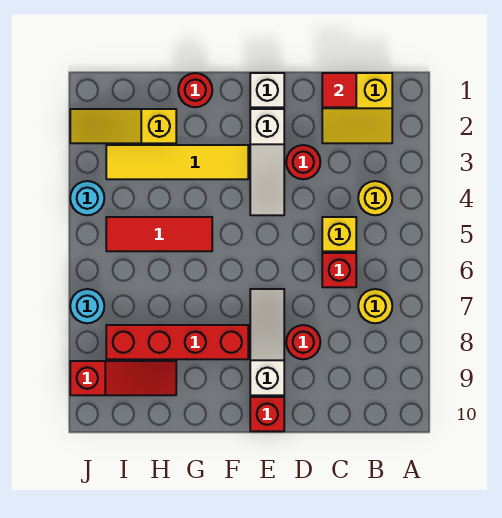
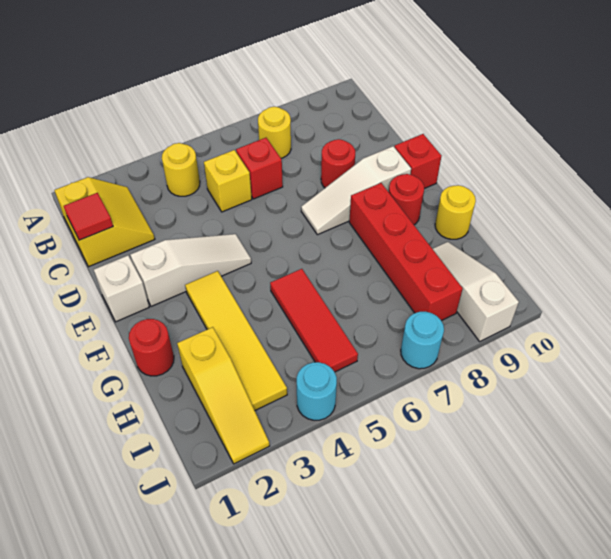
red 1x1 round brick [286,145,320,179] -> red 1x1 round brick moved to [389,174,424,225]
none -> yellow 1x1 round brick [435,185,476,239]
red 1x3 slope [70,361,176,395] -> white 1x3 slope [433,242,519,341]

